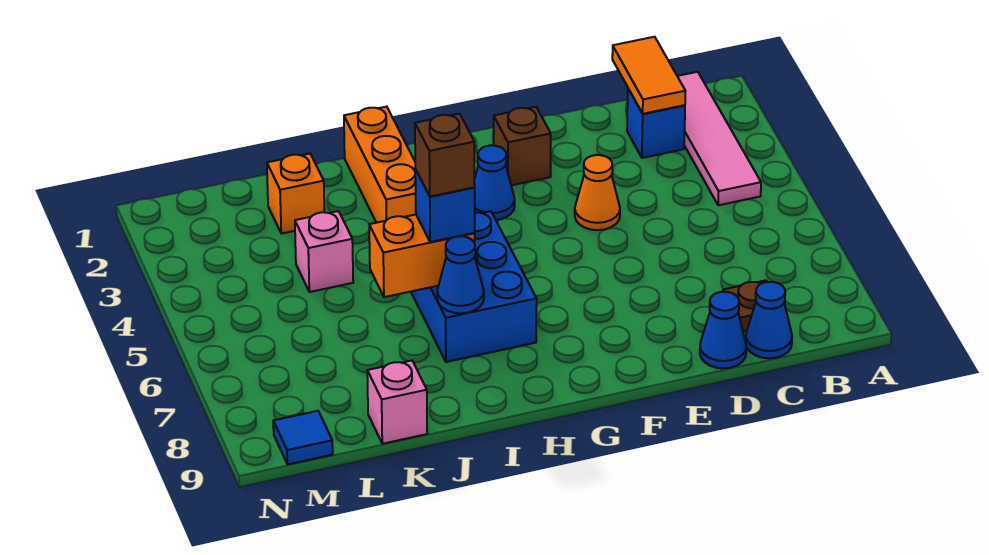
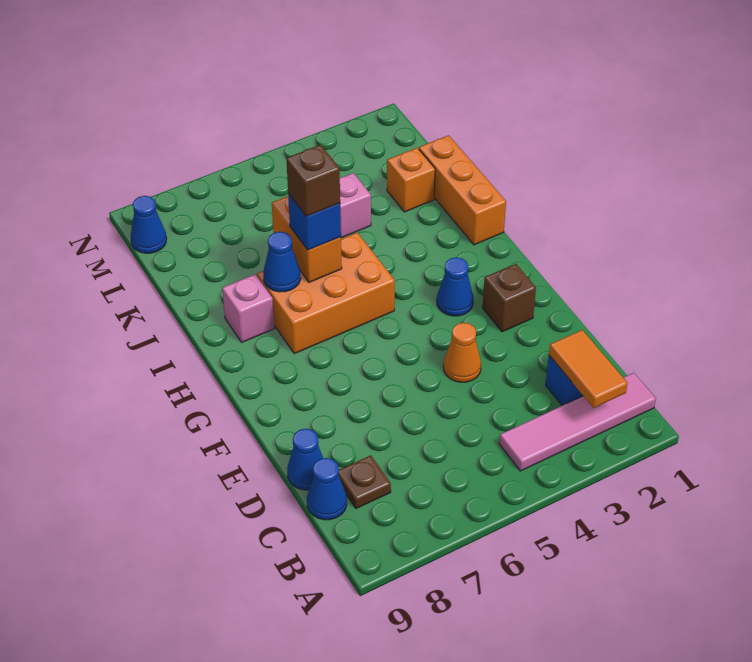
orange 1x2 tile [612,37,685,114] -> orange 1x2 tile turned to [549,330,628,408]
blue 2x3 brick [411,211,537,362] -> orange 2x3 brick [257,233,395,354]
orange 1x3 brick [344,107,416,223] -> orange 1x3 brick turned to [419,135,506,245]
pink 1x1 brick [367,361,427,444] -> pink 1x1 brick moved to [222,274,274,342]
blue 1x1 tile [273,411,333,464] -> blue 1x1 cone [131,196,167,253]

